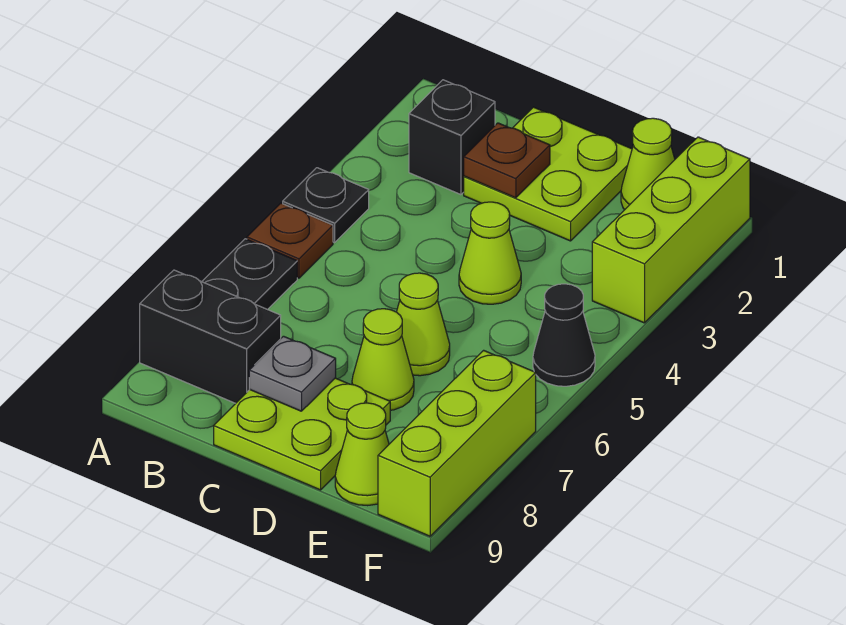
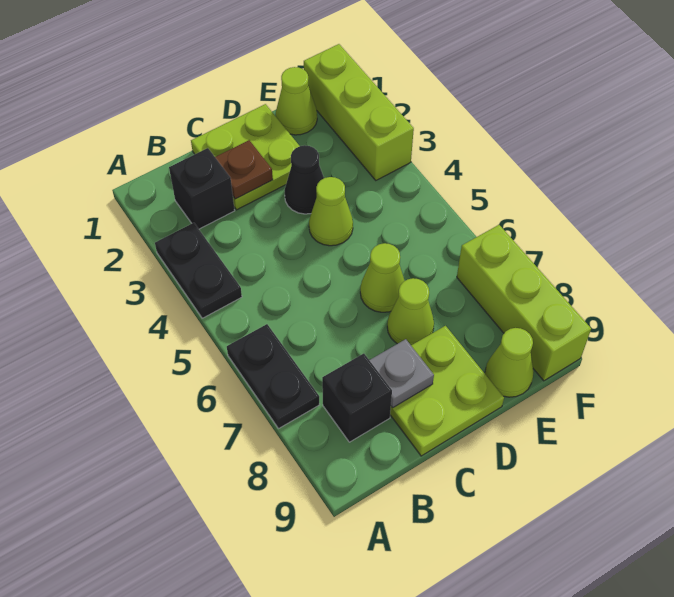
black 1x1 plate [283,168,369,242] -> black 1x2 plate [155,223,242,318]
brown 1x1 plate [247,203,333,278] -> none
black 1x2 brick [140,270,281,403] -> black 1x1 brick [322,354,392,442]
black 1x1 cone [533,284,595,386] -> black 1x1 cone moved to [284,145,324,214]

